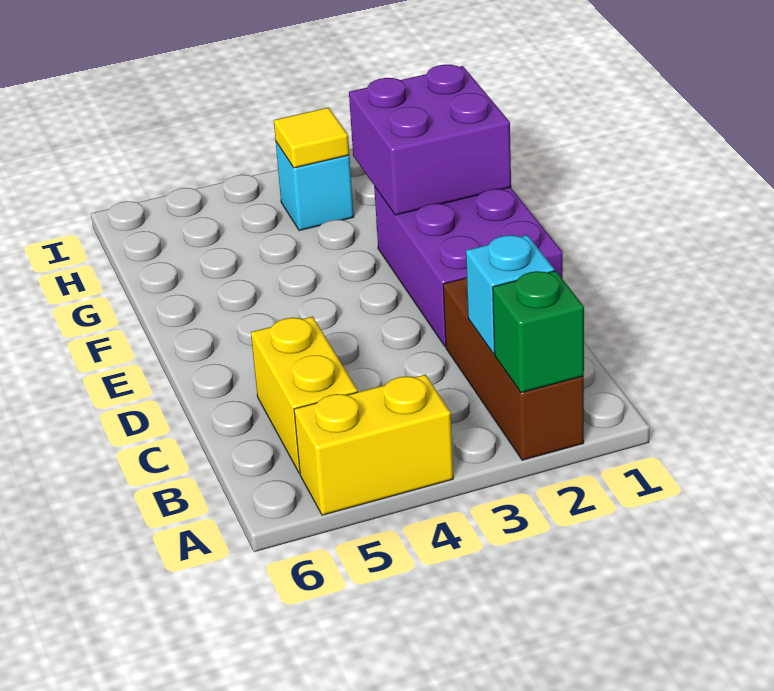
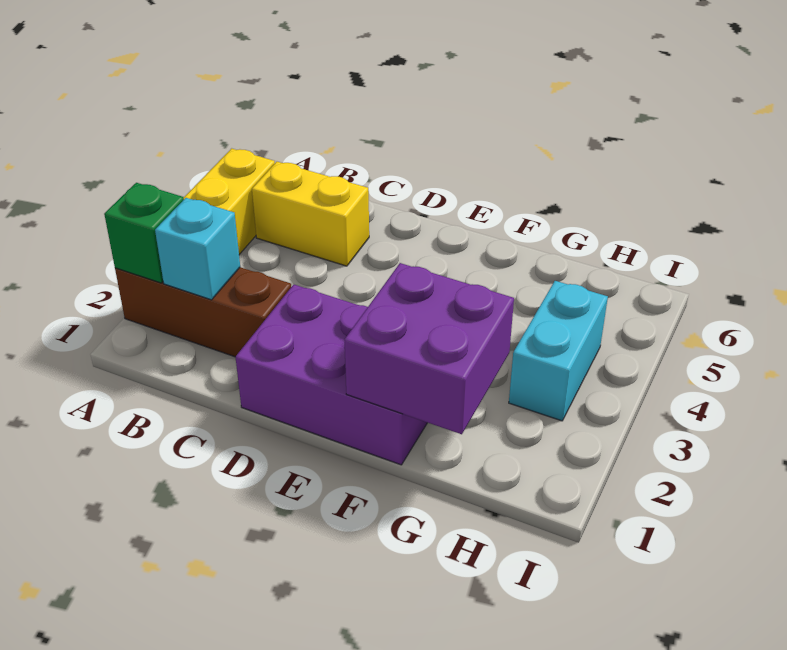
cyan 1x1 brick [276,142,354,231] -> cyan 1x2 brick [509,281,608,421]
yellow 1x1 tile [274,108,349,168] -> none

